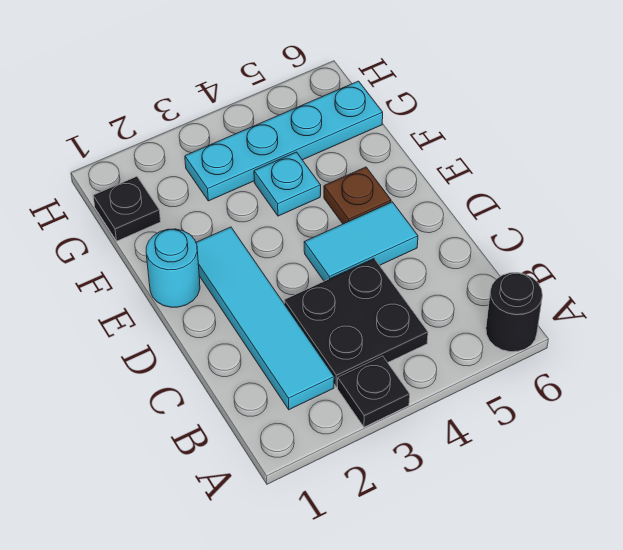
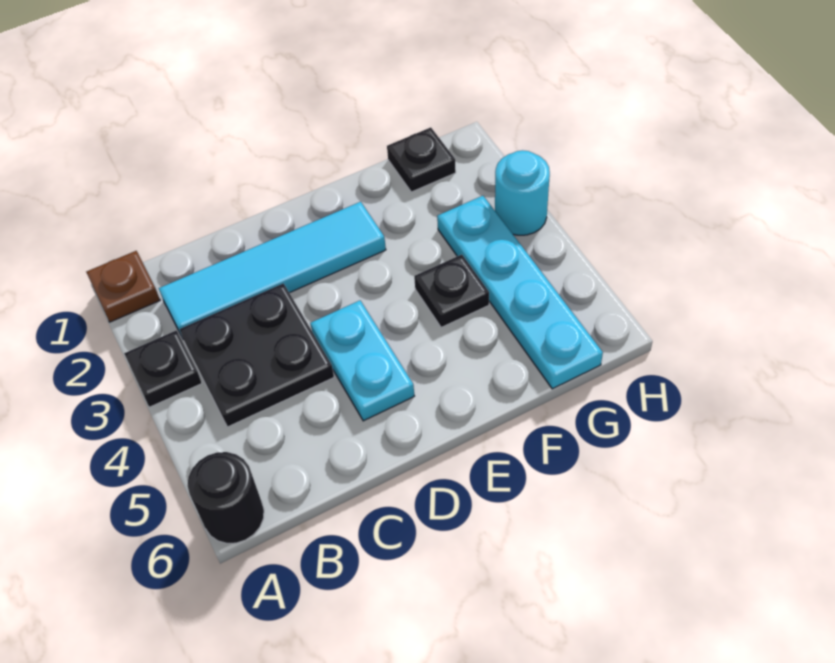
cyan 1x2 tile [304,202,418,281] -> cyan 1x2 plate [310,301,414,421]
cyan 1x1 round brick [146,229,200,307] -> cyan 1x1 round brick moved to [495,150,550,235]
brown 1x1 plate [324,167,391,224] -> brown 1x1 plate moved to [86,251,160,322]
cyan 1x1 plate [254,152,321,216] -> black 1x1 plate [414,255,489,327]

